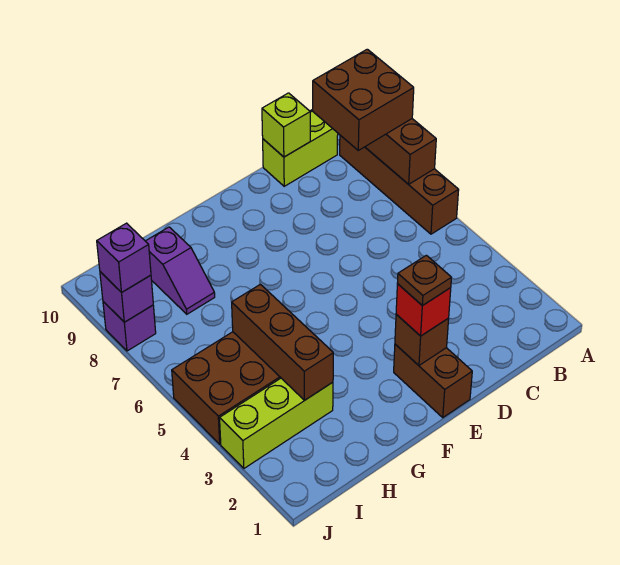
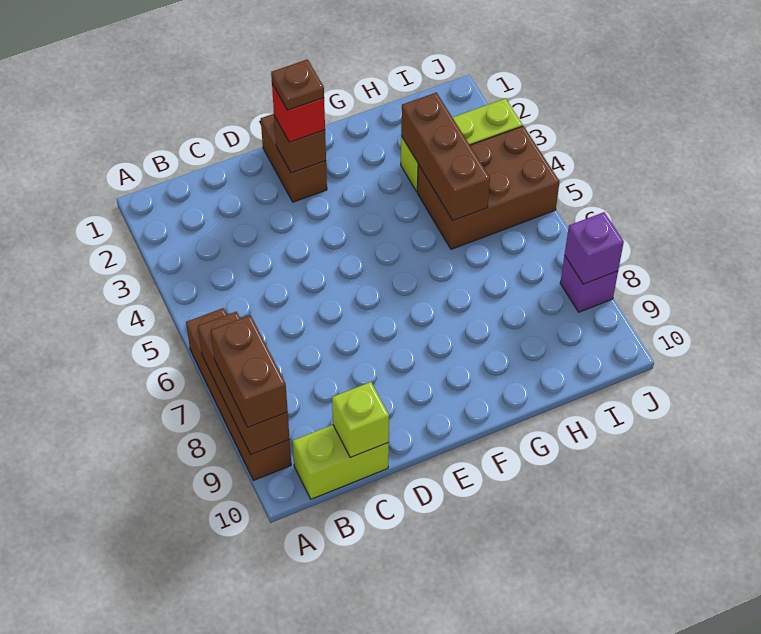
brown 2x2 brick [313,49,414,150] -> brown 1x2 brick [211,315,288,427]
purple 1x2 slope [146,227,215,314] -> none
purple 1x1 brick [97,223,151,293] -> none

